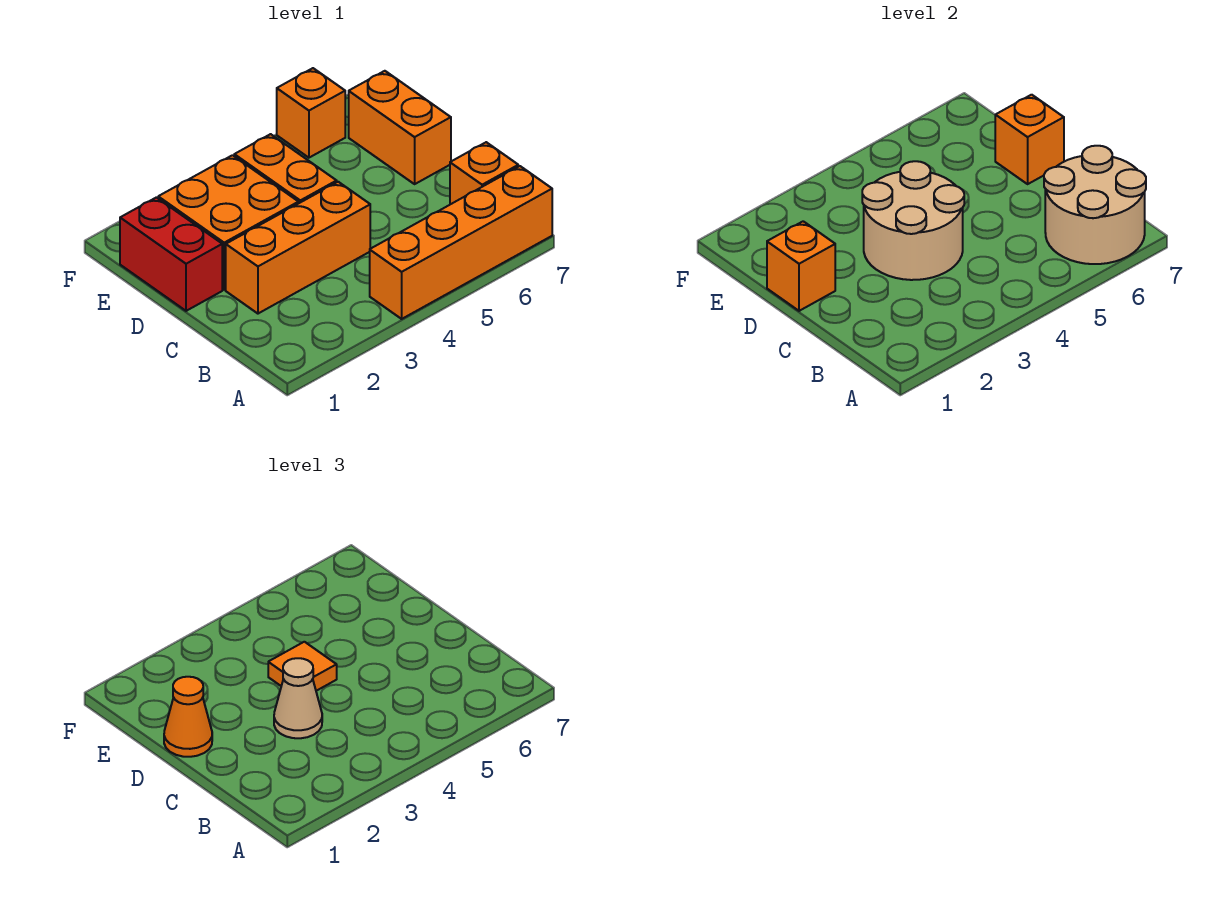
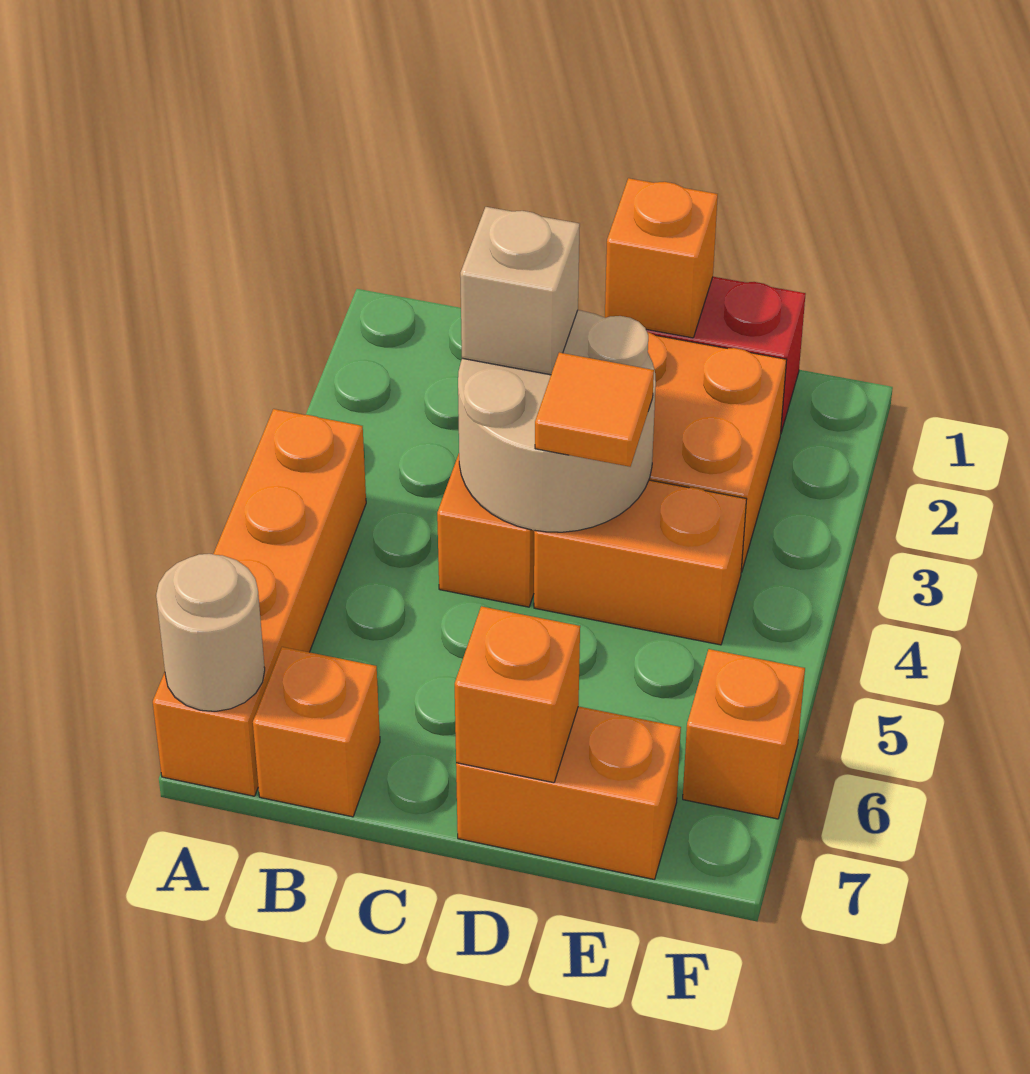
tan 2x2 round brick [1044,146,1146,264] -> tan 1x1 round brick [156,554,265,711]
tan 1x1 cone [274,658,322,738] -> tan 1x1 brick [460,207,580,375]
orange 1x1 cone [164,677,212,757] -> none

